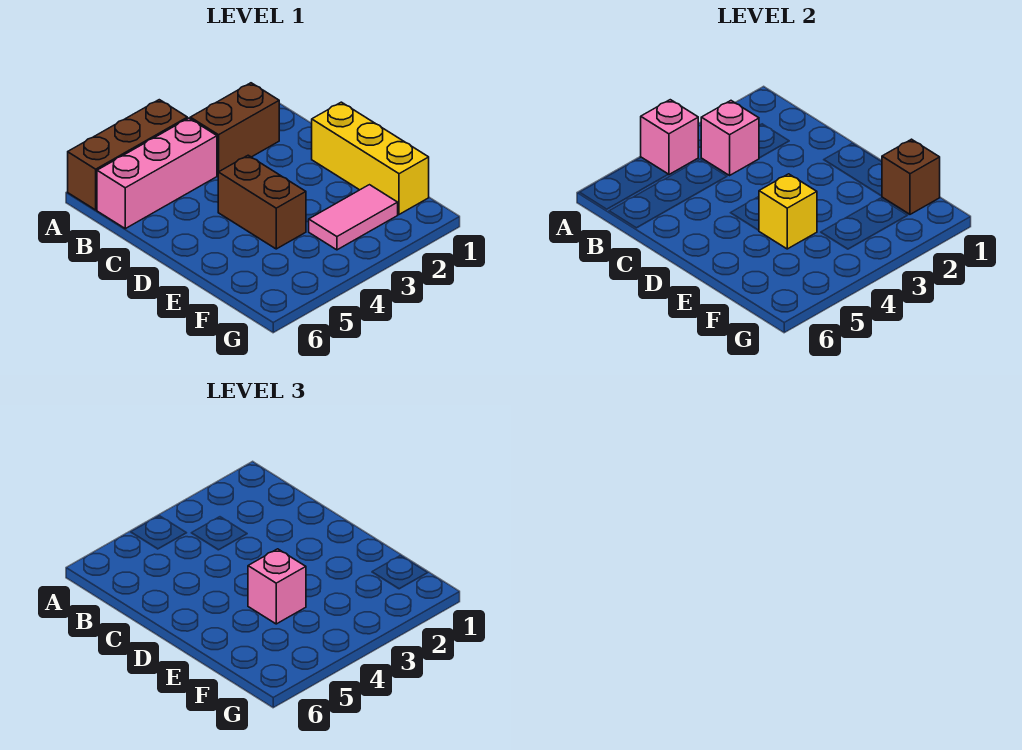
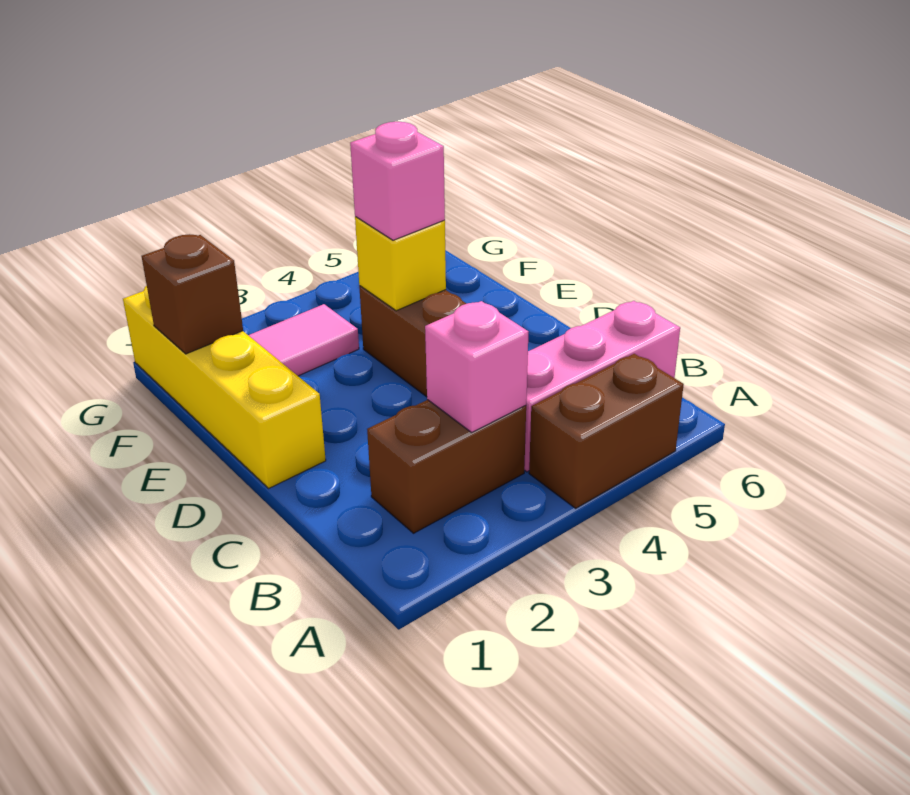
brown 1x3 brick [68,100,187,210] -> brown 1x2 brick [529,354,684,508]
pink 1x1 brick [641,100,698,175] -> none
yellow 1x3 brick [312,102,429,214] -> yellow 1x4 brick [123,286,326,488]

